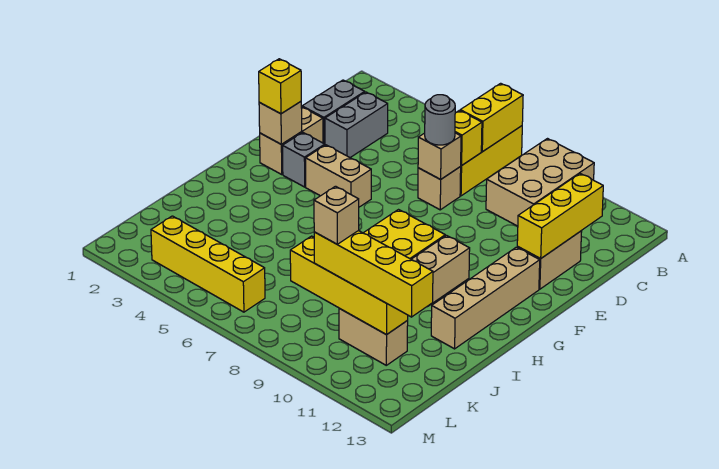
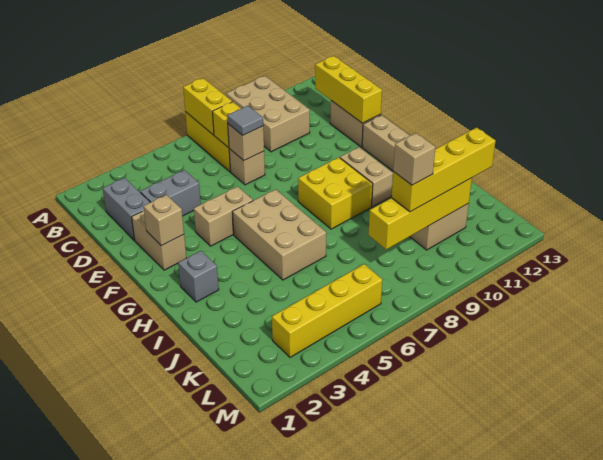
grey 1x2 brick [325,92,388,157] -> grey 1x2 brick turned to [140,170,201,216]
grey 1x1 round brick [425,95,455,145] -> grey 1x1 tile [227,106,263,135]
yellow 1x1 brick [259,59,301,114] -> none
grey 1x1 brick [283,133,325,187] -> grey 1x1 brick moved to [178,251,219,302]
none -> tan 2x3 brick [232,189,326,280]

